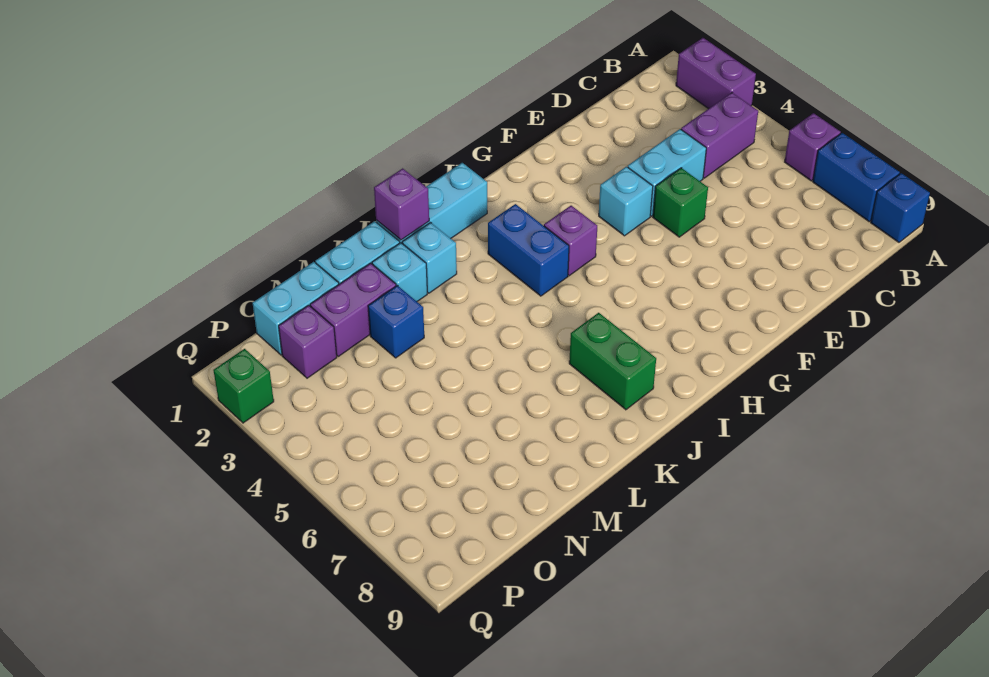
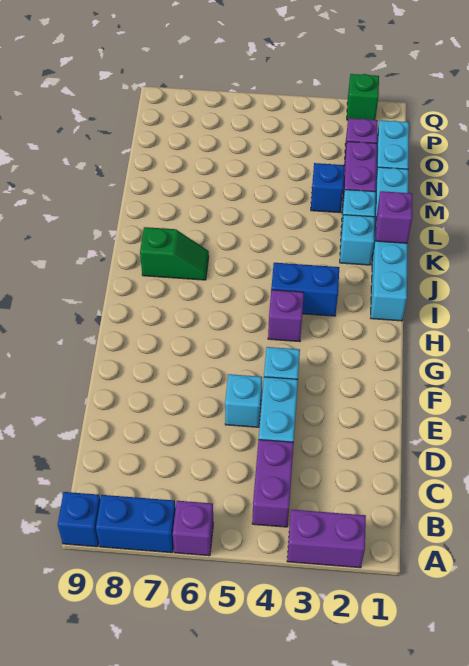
green 1x1 brick [653,168,708,237] -> cyan 1x1 brick [225,374,262,427]
green 1x2 brick [569,313,656,410] -> green 1x2 slope [140,227,209,280]

